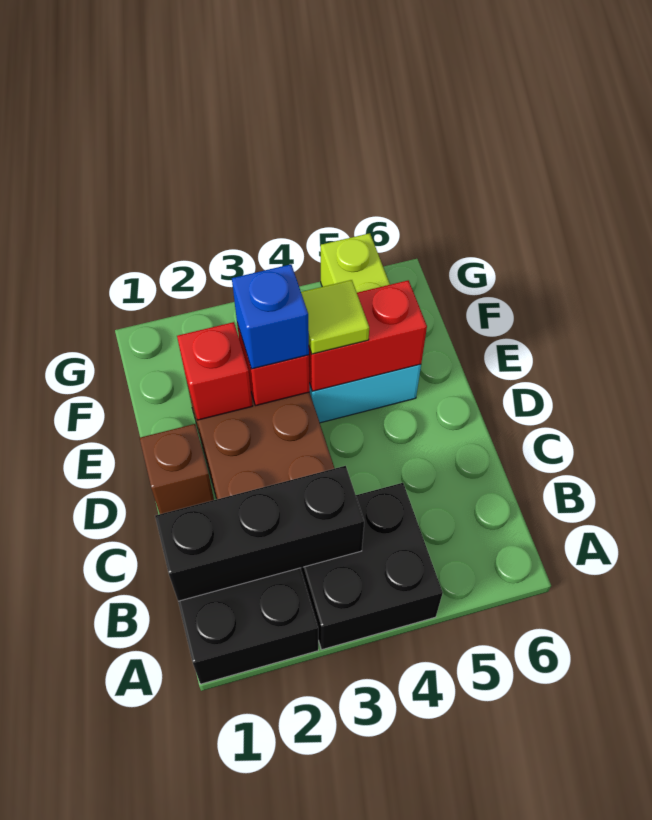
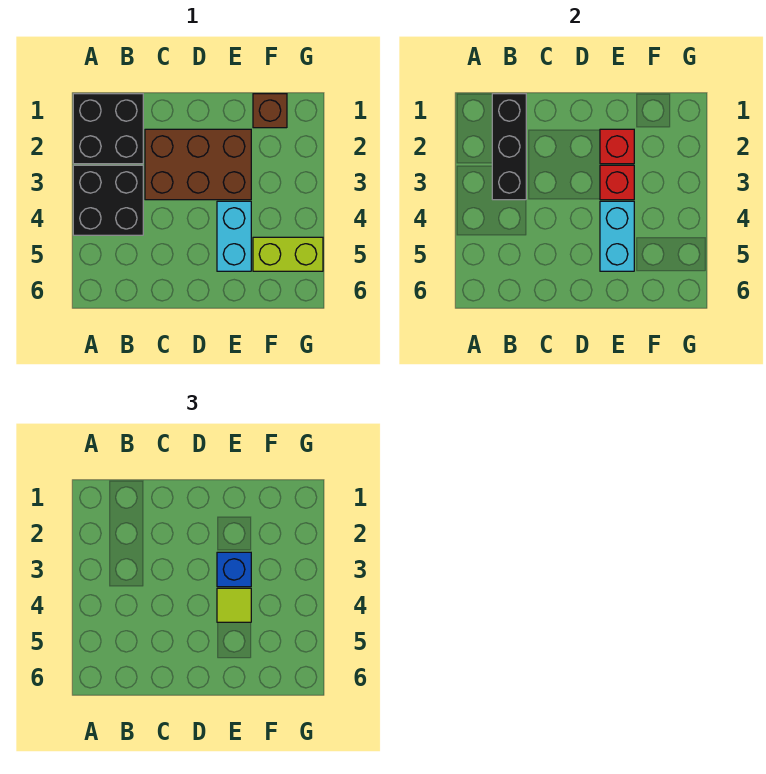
brown 1x1 brick [140,424,214,514] -> brown 1x1 brick moved to [253,94,287,128]
red 1x2 brick [309,280,427,391] -> cyan 1x2 brick [600,201,634,271]

